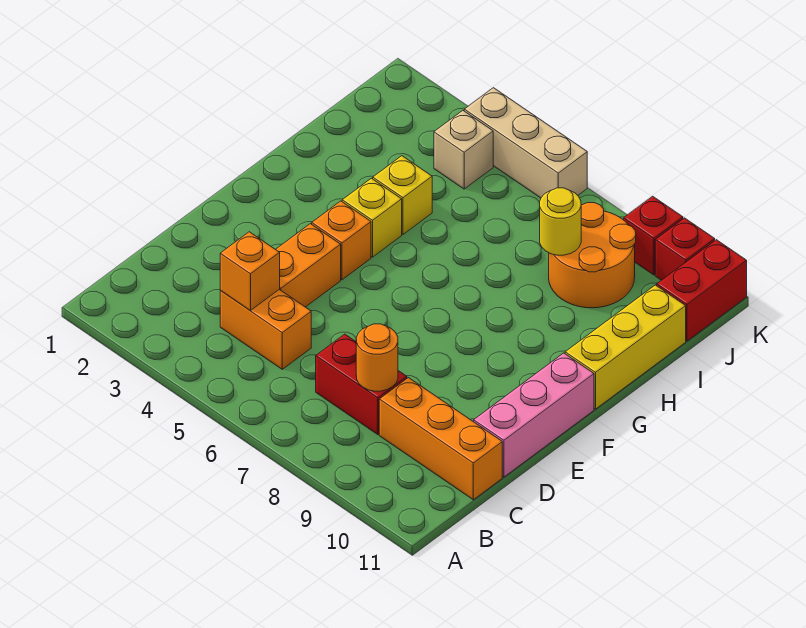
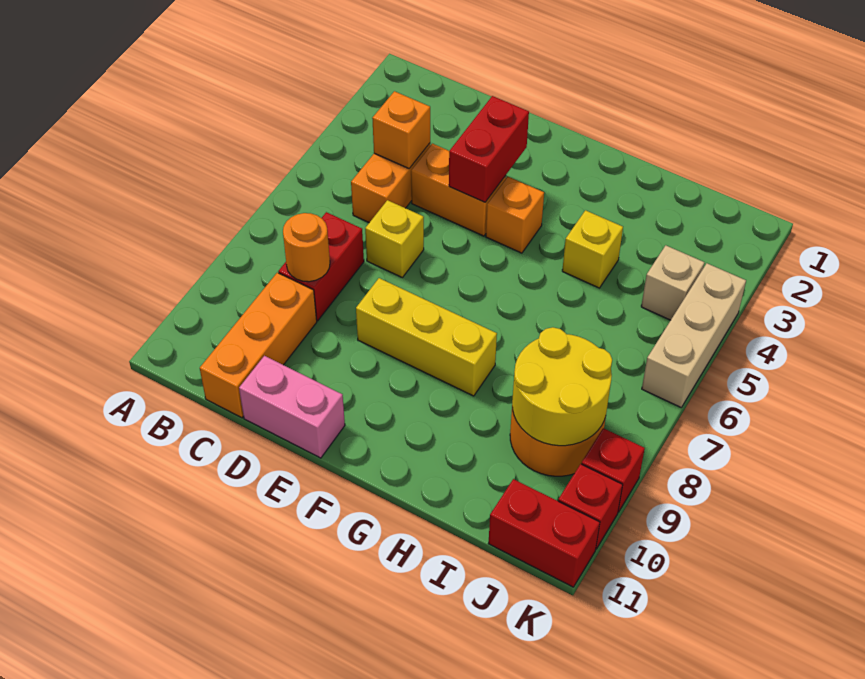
pink 1x3 brick [474,353,594,477] -> pink 1x2 brick [239,356,345,458]
none -> red 1x2 brick [449,96,529,202]
yellow 1x1 brick [342,178,402,257] -> yellow 1x1 brick moved to [365,200,424,277]
yellow 1x3 brick [565,285,686,409] -> yellow 1x3 brick moved to [356,278,497,396]
yellow 1x1 round brick [540,188,581,255] -> yellow 2x2 round brick [512,327,612,446]

